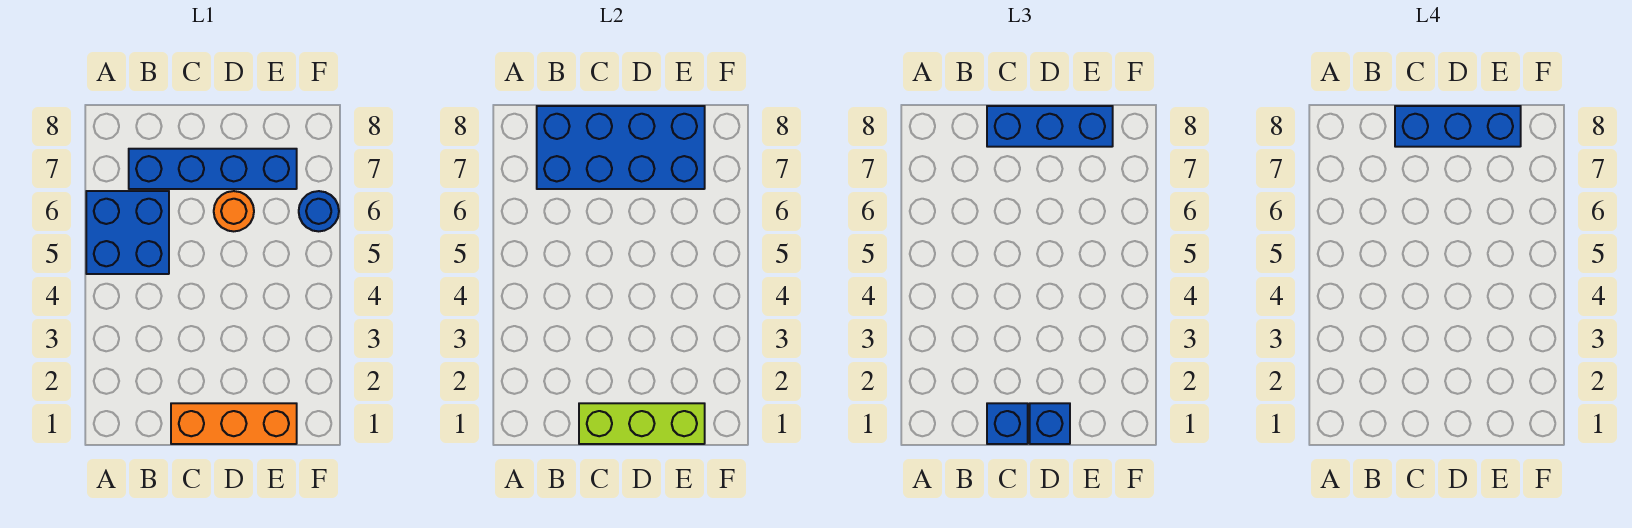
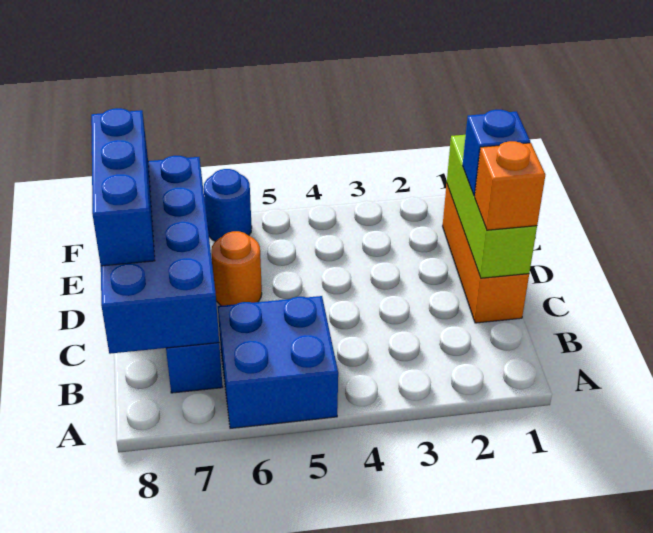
blue 1x1 brick [987,403,1028,444] -> orange 1x1 brick [475,141,545,230]
blue 1x3 brick [1395,106,1521,147] -> none

